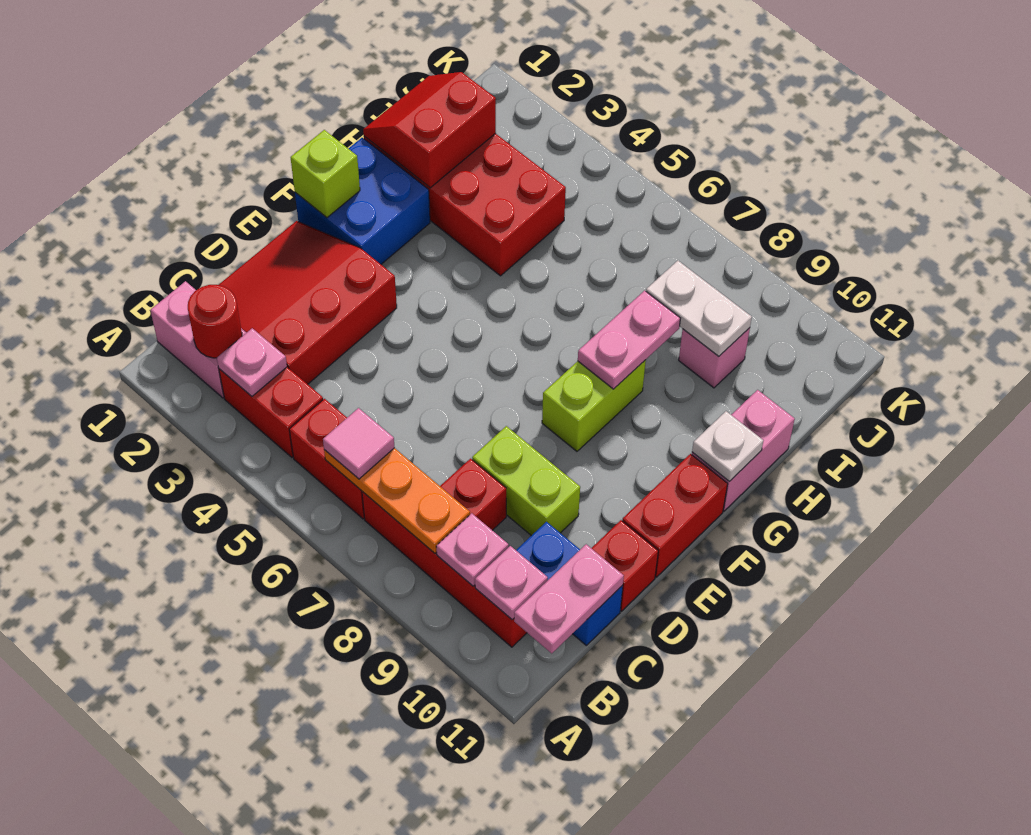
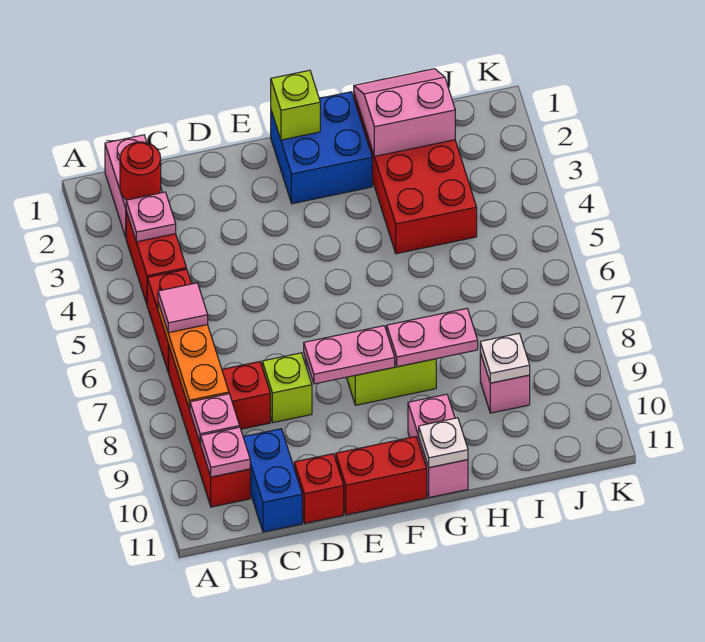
pink 1x2 plate [514,544,624,653] -> pink 1x2 plate moved to [304,326,395,384]
red 3x3 slope [219,221,397,384] -> none
lime 1x2 brick [472,426,580,536] -> lime 1x1 brick [262,353,312,423]
pink 1x2 brick [692,390,795,511] -> pink 1x2 brick turned to [408,394,468,498]
red 2x2 slope [363,72,496,188] -> pink 2x2 slope [354,69,455,157]
white 1x2 plate [646,261,752,356] -> white 1x1 plate [480,333,530,383]

